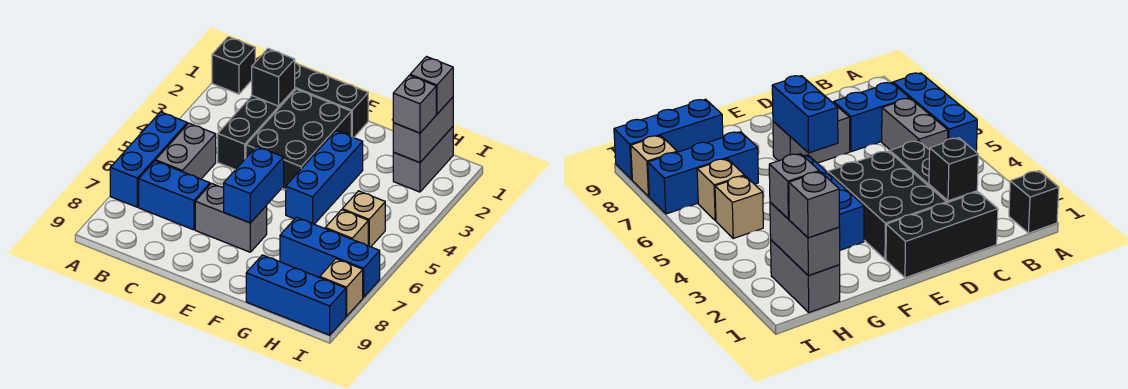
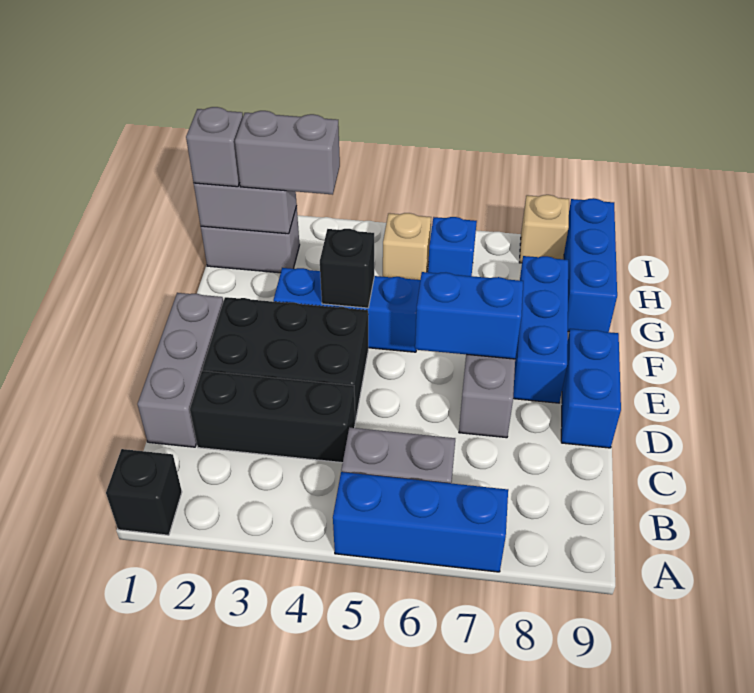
blue 1x2 brick [139,161,210,230] -> blue 1x2 brick moved to [561,329,621,448]
black 1x3 brick [295,63,368,138] -> grey 1x3 brick [138,293,223,447]
black 1x1 brick [252,49,295,106] -> black 1x1 brick moved to [320,229,374,308]
blue 1x3 brick [280,217,380,297] -> blue 1x3 brick moved to [513,256,568,403]
grey 1x1 brick [393,75,436,133] -> grey 1x2 brick [235,111,340,195]
tan 1x1 brick [325,210,368,246] -> blue 1x1 brick [428,217,477,276]

